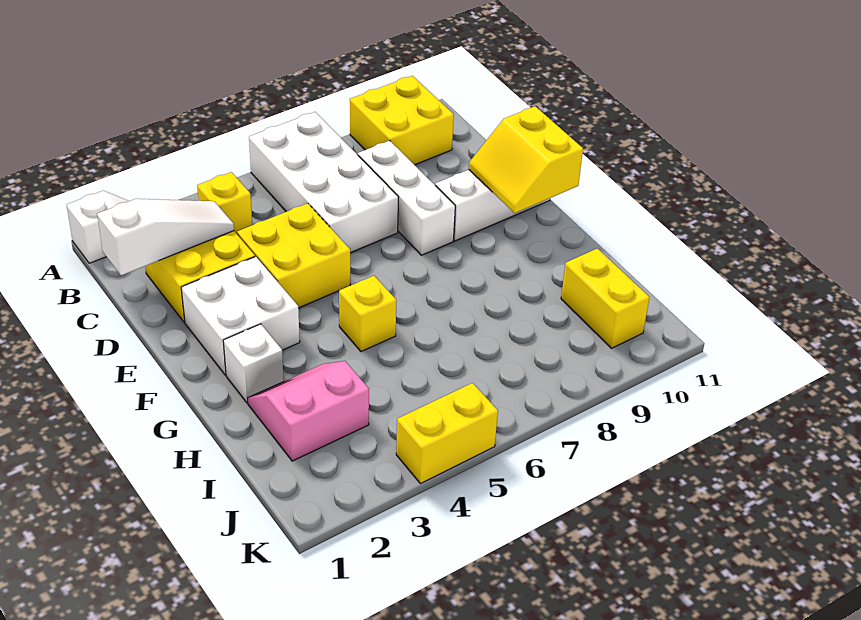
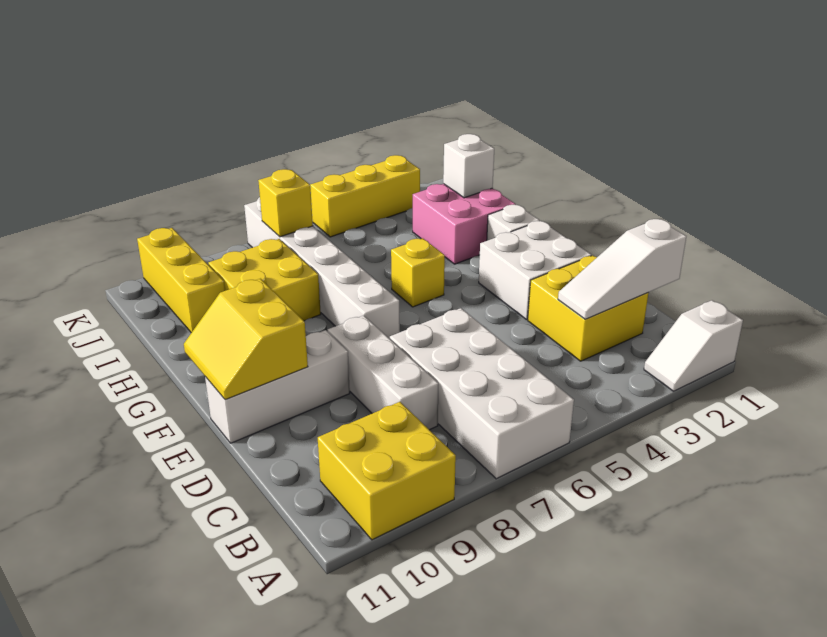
yellow 1x1 brick [197,172,252,234] -> yellow 1x1 brick moved to [258,169,313,237]
yellow 2x2 brick [237,203,350,308] -> yellow 2x2 brick moved to [208,239,321,321]
yellow 2x2 slope [469,106,583,213] -> yellow 2x2 slope turned to [184,279,308,400]
none -> white 1x6 brick [244,197,400,339]
pink 2x2 slope [248,361,369,461] -> pink 2x2 brick [413,184,516,264]
none -> white 1x1 brick [443,134,494,198]
yellow 1x2 brick [561,248,649,348] -> yellow 1x3 brick [137,228,225,333]
yellow 1x2 brick [396,383,498,484] -> yellow 1x3 brick [310,155,420,237]

